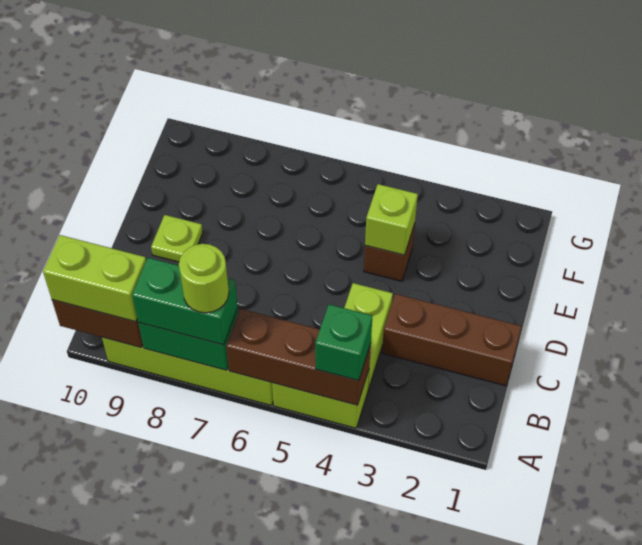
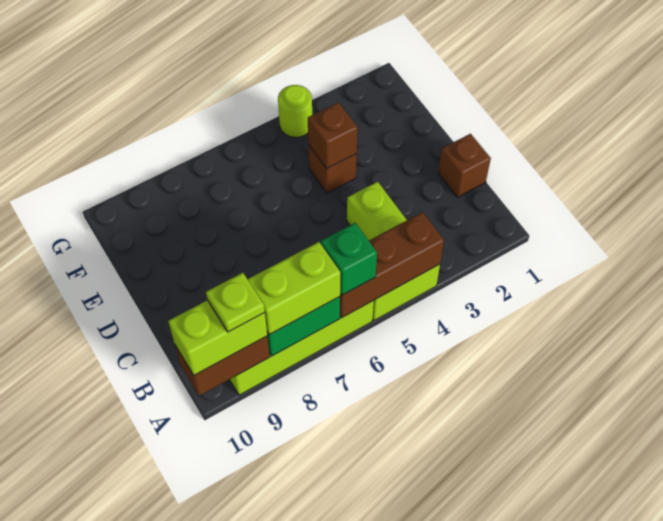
green 1x1 brick [315,304,372,381] -> green 1x1 brick moved to [321,223,377,295]
green 1x2 brick [132,258,238,345] -> lime 1x2 brick [248,242,340,335]
lime 1x1 round brick [179,244,229,313] -> lime 1x1 round brick moved to [278,85,312,138]
brown 1x3 brick [382,294,521,386] -> brown 1x1 brick [438,134,491,197]
lime 1x1 plate [151,215,203,262] -> lime 1x1 plate moved to [206,273,265,332]
lime 1x1 brick [365,184,418,255] -> brown 1x1 brick [308,102,358,169]

